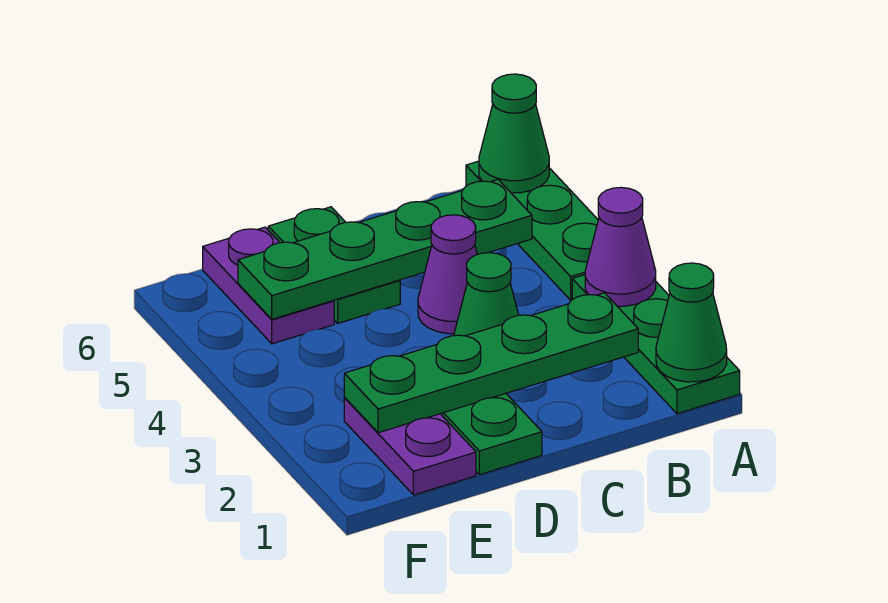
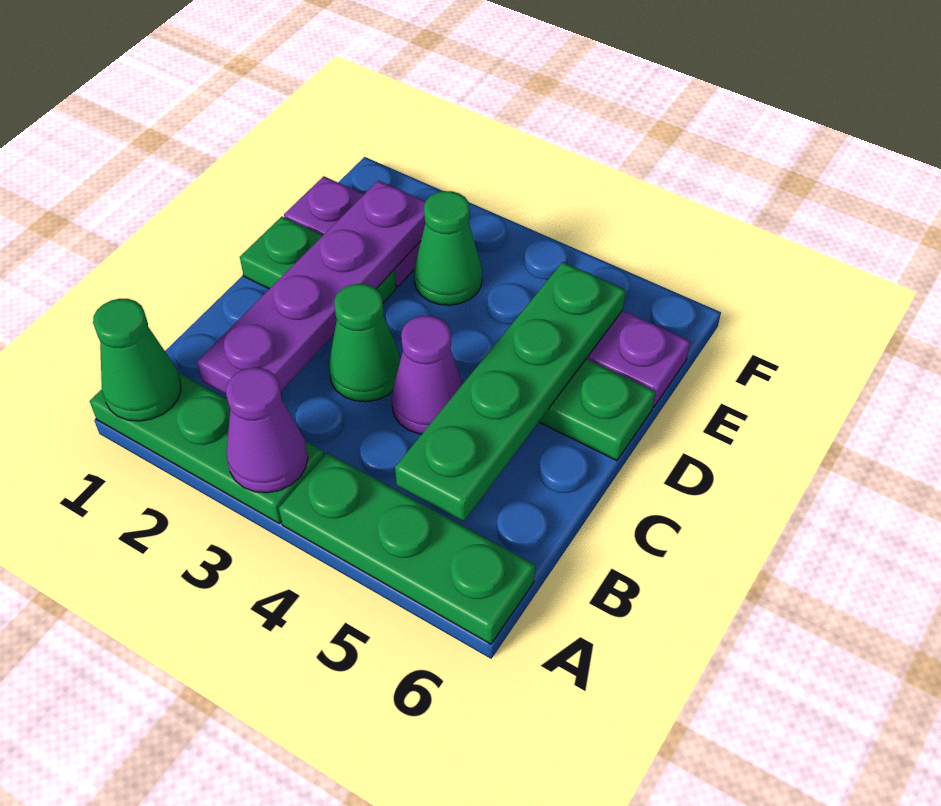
green 1x1 cone [479,74,549,193] -> green 1x1 cone moved to [414,191,482,305]
green 1x4 plate [344,293,638,433] -> purple 1x4 plate [197,180,426,394]

